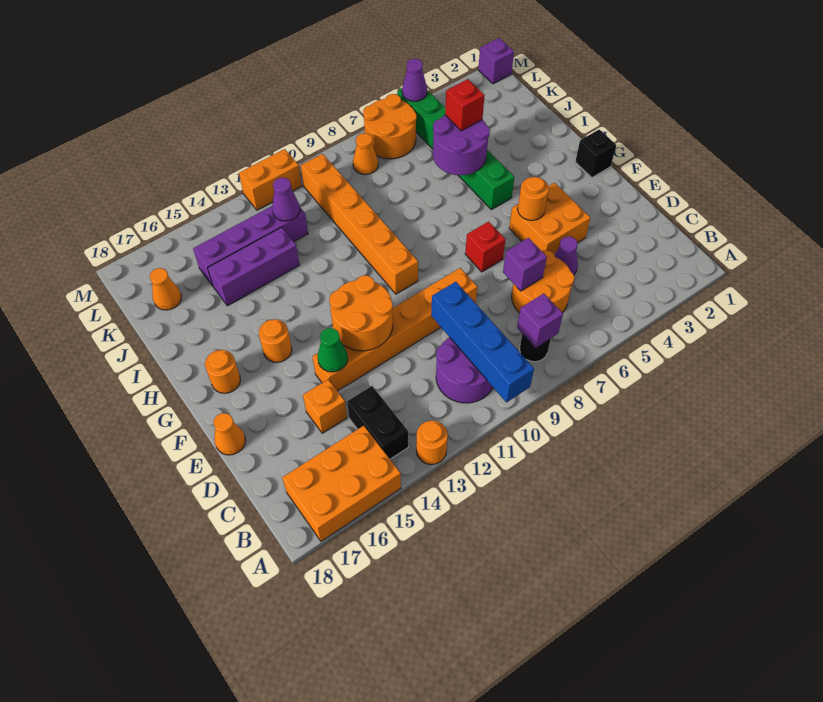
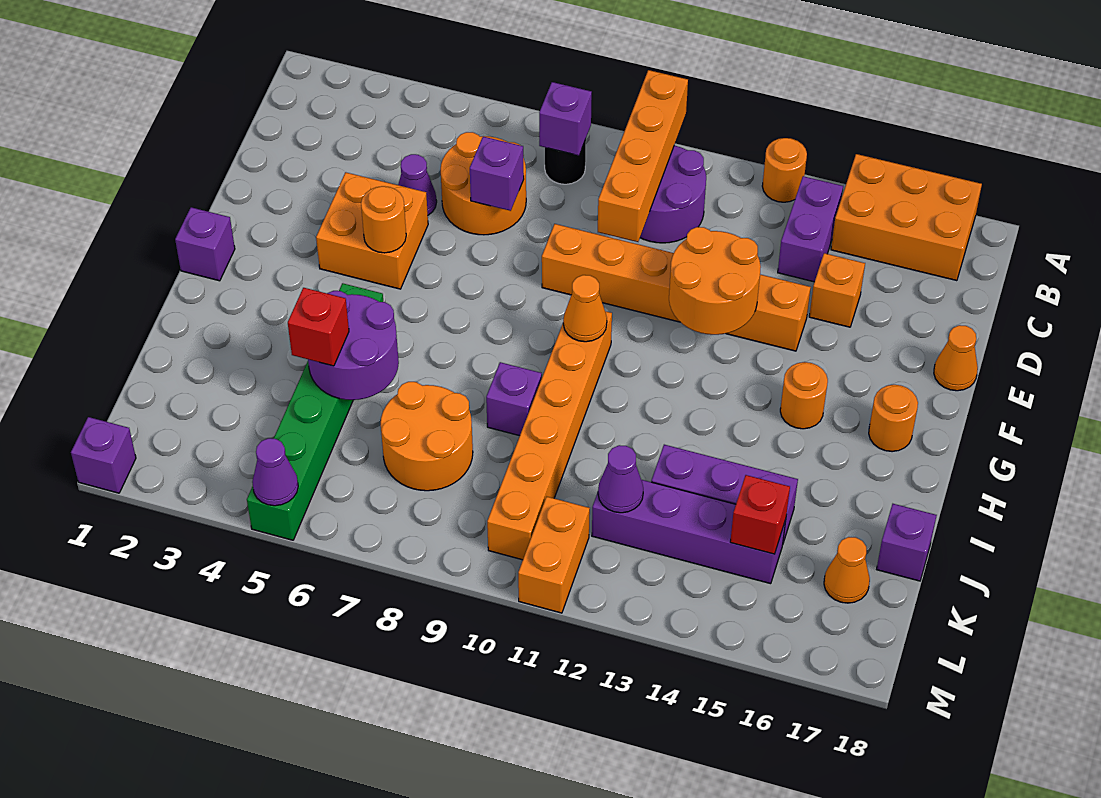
blue 1x4 brick [431,282,534,402] -> orange 1x4 brick [598,70,688,242]
black 1x2 brick [347,386,408,459] -> purple 1x2 brick [778,176,843,282]
green 1x1 cone [318,328,348,372] -> none
red 1x1 brick [465,222,506,272] -> red 1x1 brick moved to [730,475,790,554]
black 1x1 brick [575,129,616,178] -> purple 1x1 brick [175,207,235,281]
none -> purple 1x1 brick [486,362,542,436]
none -> purple 1x1 brick [877,504,937,581]
orange 2x2 round brick [363,94,417,159] -> orange 2x2 round brick moved to [381,382,473,491]
orange 1x1 cone [353,133,378,175] -> orange 1x1 cone moved to [563,275,607,342]
orange 1x2 brick [239,149,302,210] -> orange 1x2 brick turned to [518,497,590,613]

